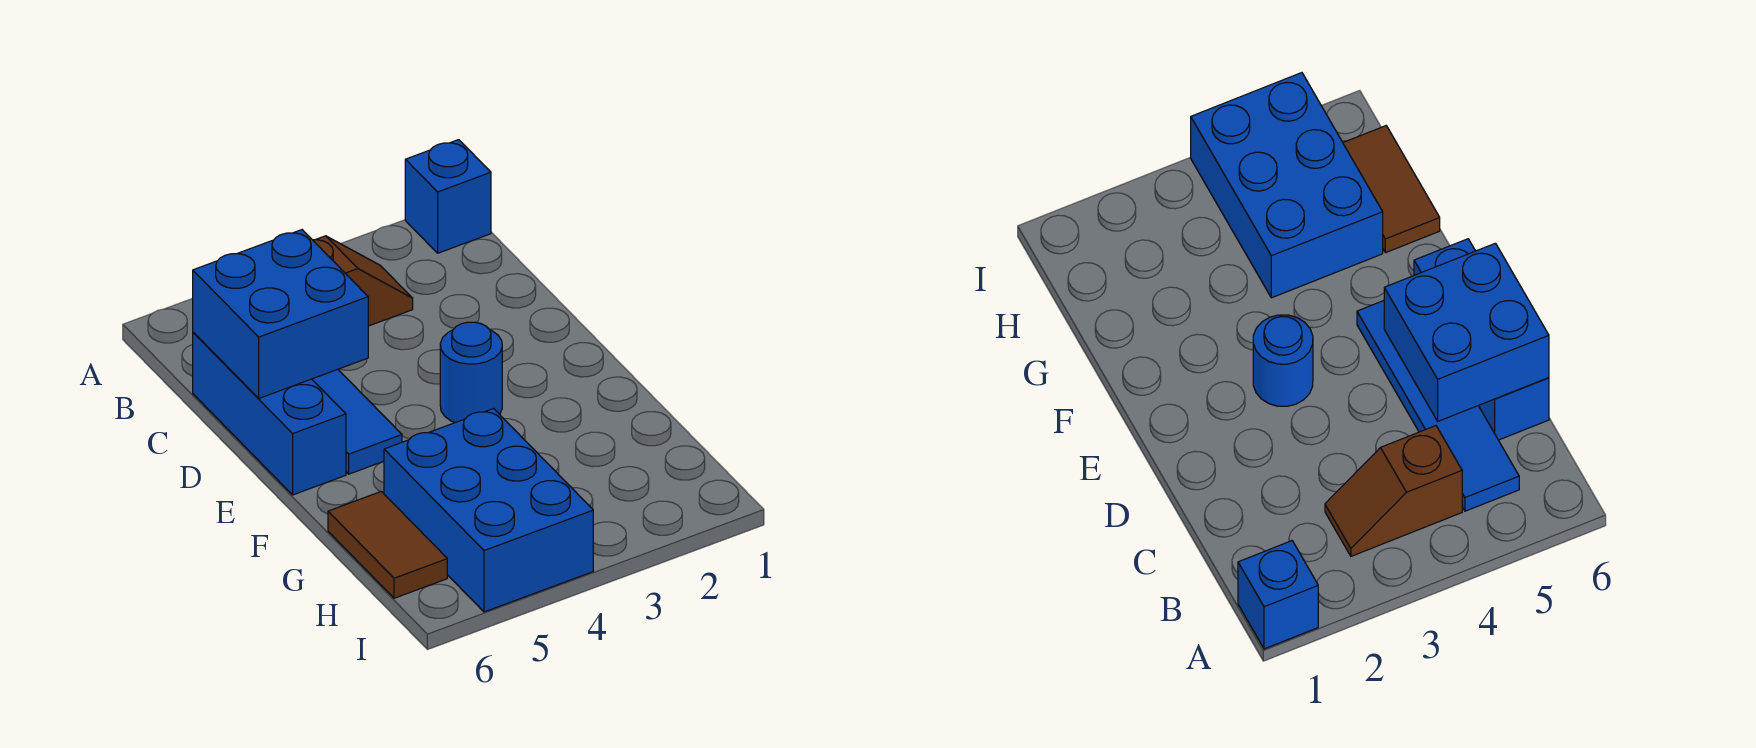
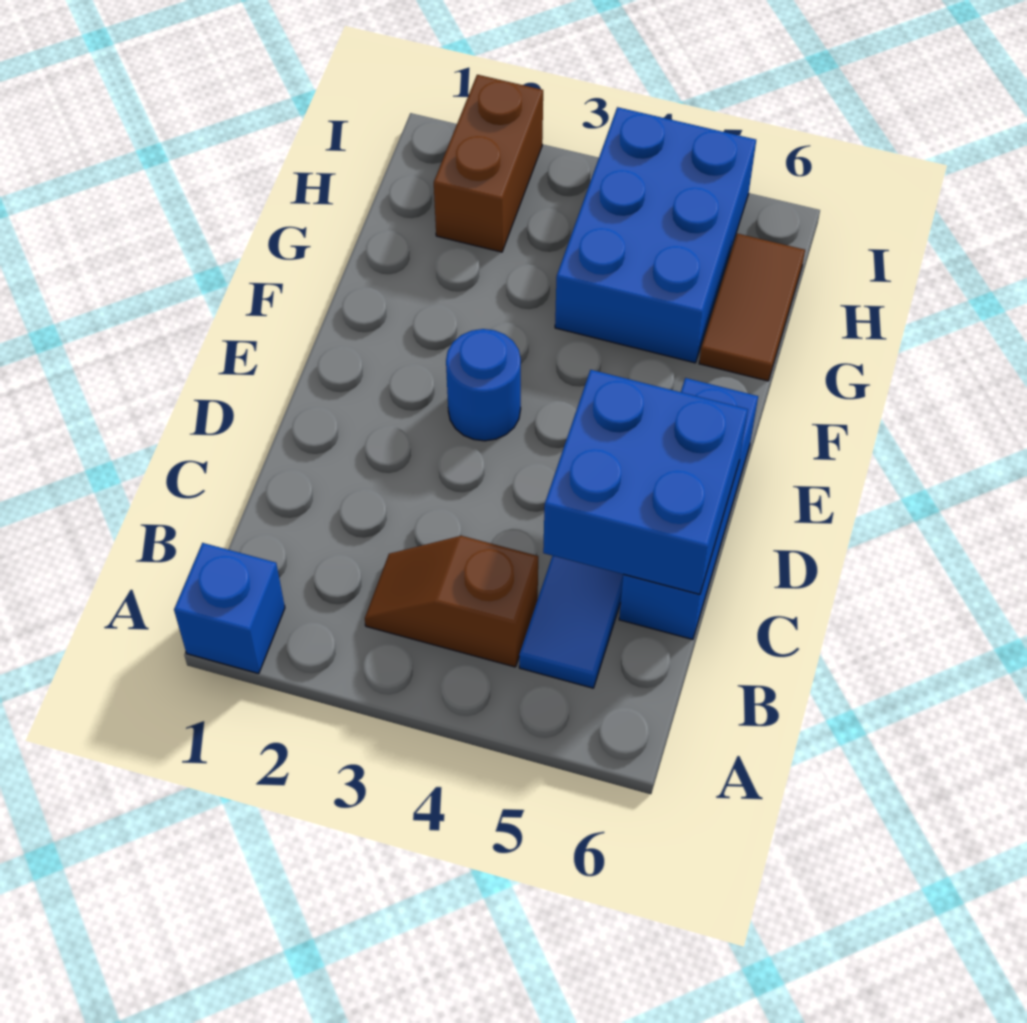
none -> brown 1x2 brick [434,75,543,252]

